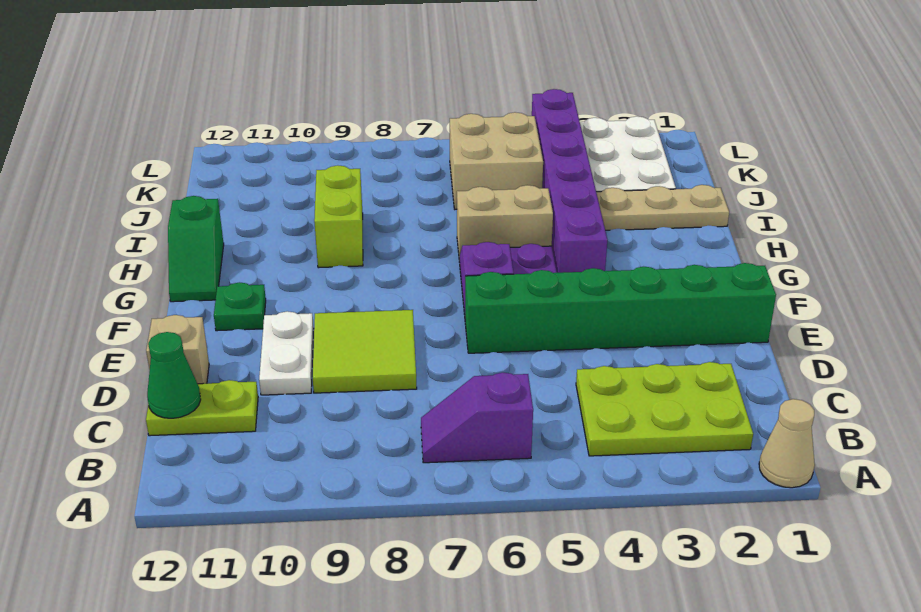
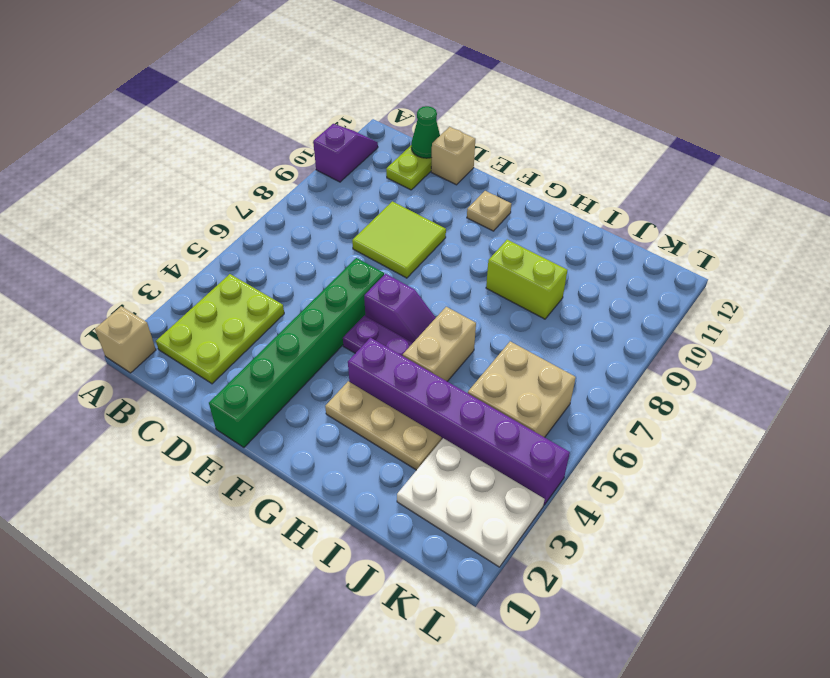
tan 1x1 cone [759,399,815,488] -> tan 1x1 brick [95,306,156,373]
purple 1x2 slope [421,372,533,463] -> purple 1x2 slope moved to [313,124,378,182]
white 1x2 plate [259,311,314,395] -> none
green 1x1 plate [214,282,266,331] -> tan 1x1 plate [467,191,511,231]
green 1x2 slope [168,196,224,302] -> none
tan 1x3 plate [596,185,729,230] -> tan 1x3 plate turned to [325,381,442,470]

